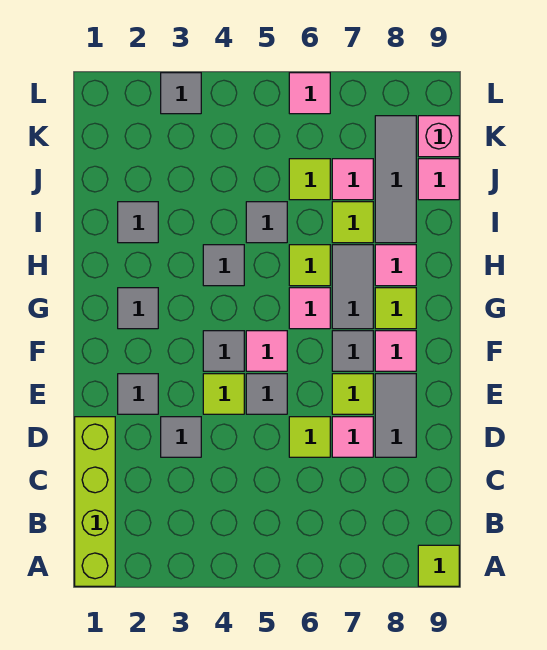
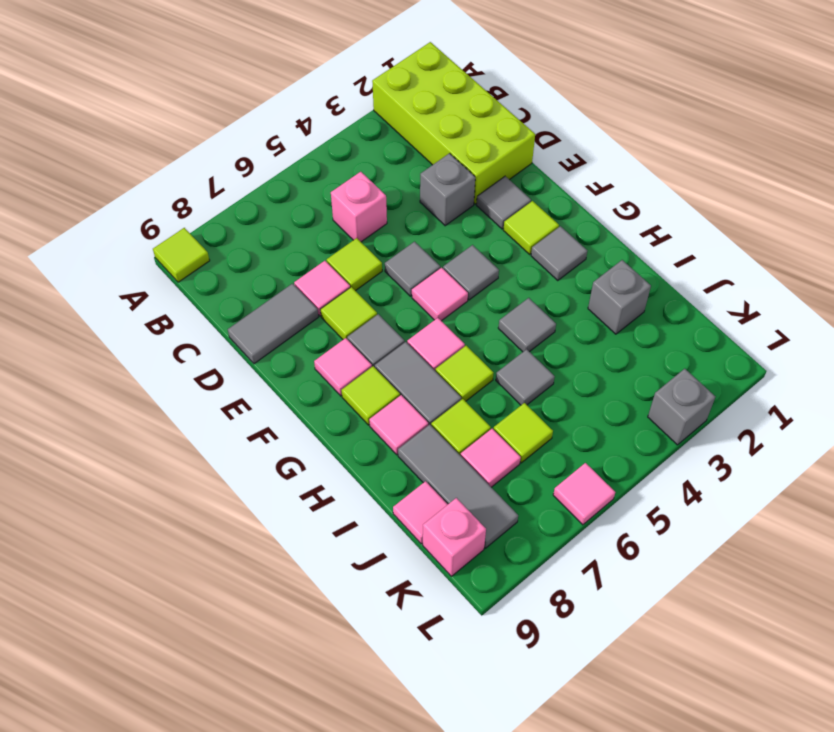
lime 1x4 brick [75,417,115,586] -> lime 2x4 brick [372,42,535,204]
none -> pink 1x1 brick [331,172,387,242]
grey 1x1 tile [161,417,201,457] -> grey 1x1 brick [420,153,475,226]
grey 1x2 tile [375,374,416,457] -> grey 1x2 tile turned to [228,284,318,364]
lime 1x1 tile [203,374,244,414] -> lime 1x1 tile moved to [503,201,559,254]
grey 1x1 tile [118,202,158,243] -> grey 1x1 brick [588,260,651,334]
grey 1x1 tile [161,73,201,114] -> grey 1x1 brick [648,369,716,445]

